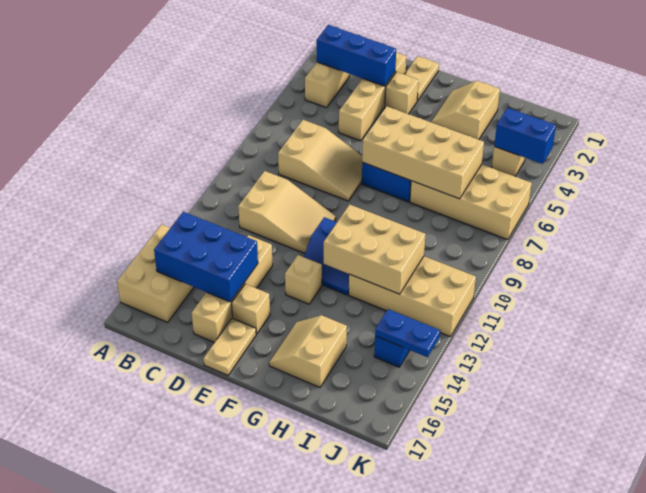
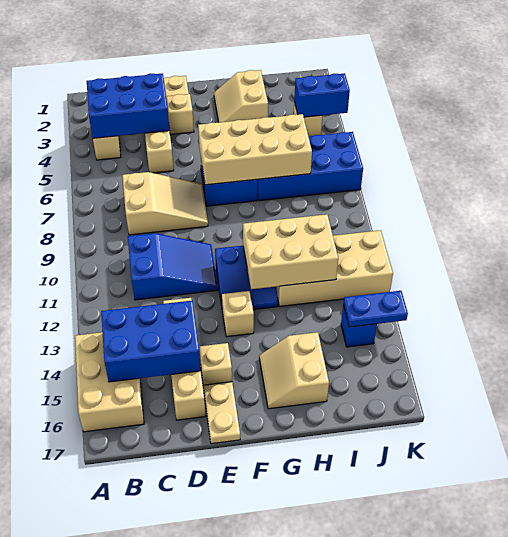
blue 1x3 brick [317,25,396,86] -> blue 2x3 brick [87,73,169,138]
tan 2x3 slope [238,171,336,253] -> blue 2x3 slope [128,233,218,300]
tan 2x4 brick [410,164,532,240] -> blue 2x4 brick [257,132,363,201]

